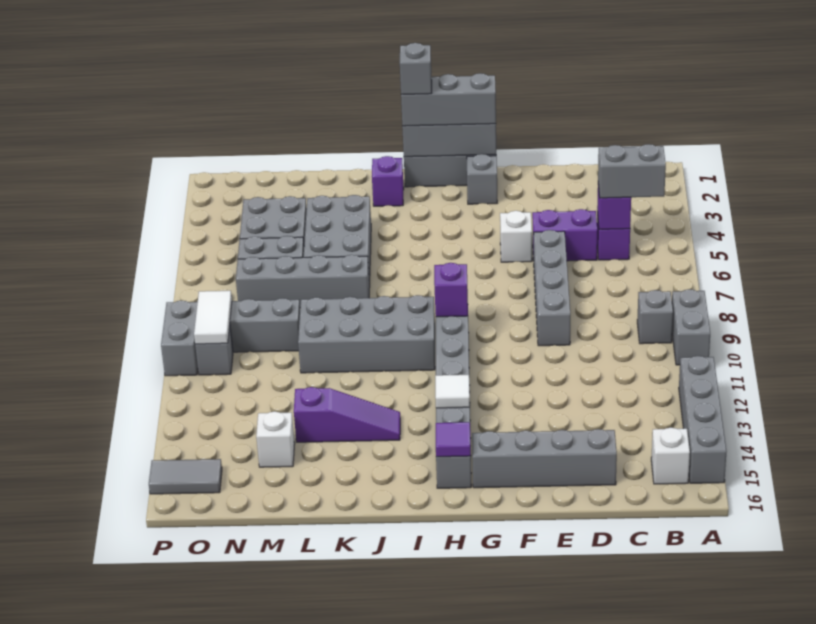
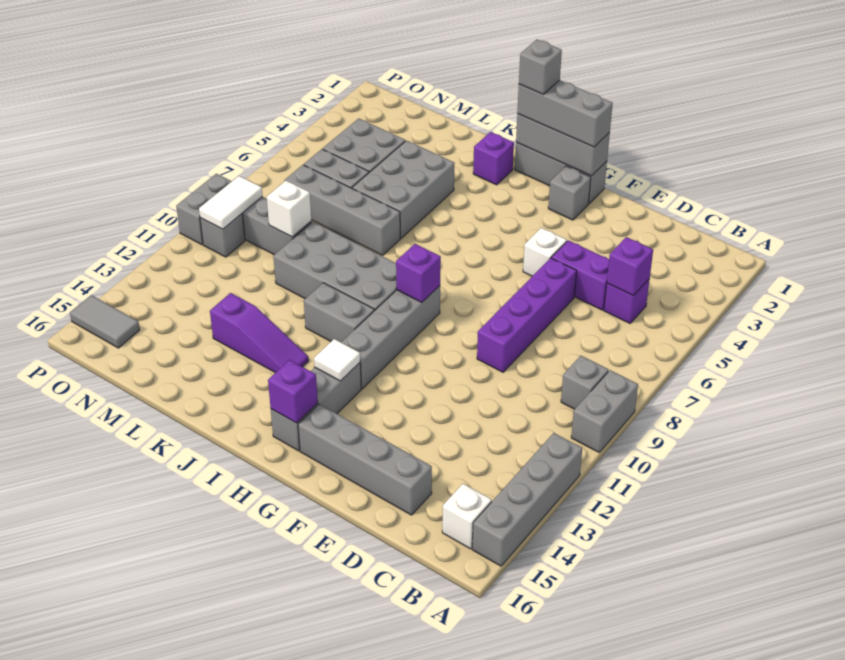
grey 1x2 brick [598,144,666,198] -> grey 1x2 brick moved to [304,283,374,342]
grey 1x4 brick [534,230,570,346] -> purple 1x4 brick [477,258,577,372]
purple 1x1 tile [436,422,471,457] -> purple 1x1 brick [268,360,318,423]
white 1x1 brick [256,411,295,467] -> white 1x1 brick moved to [267,181,311,237]

